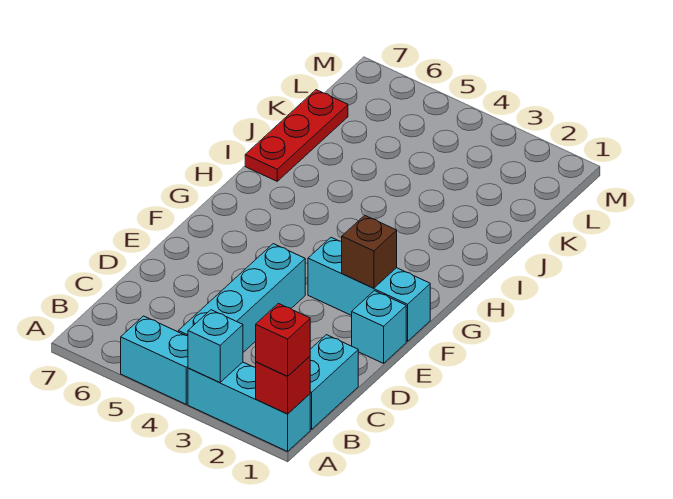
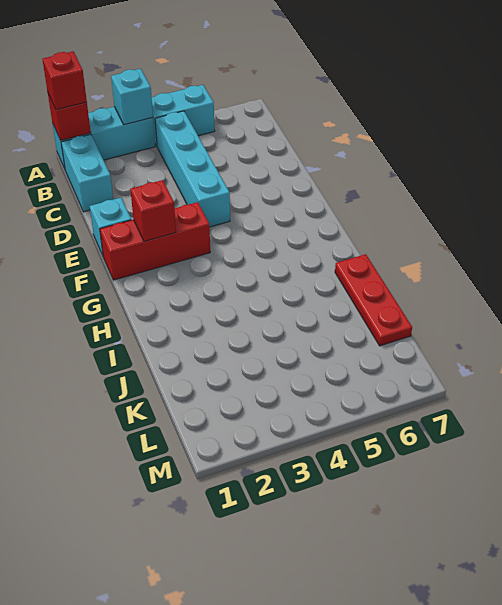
cyan 1x3 brick [308,237,430,341] -> red 1x3 brick [100,202,210,280]
brown 1x1 brick [342,215,397,288] -> red 1x1 brick [130,180,176,241]

